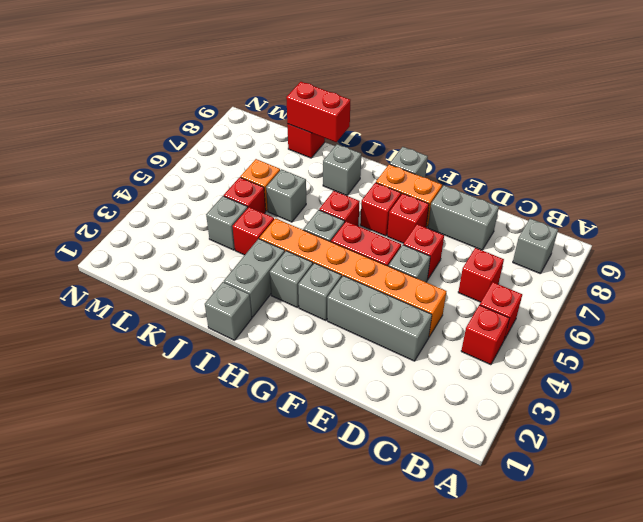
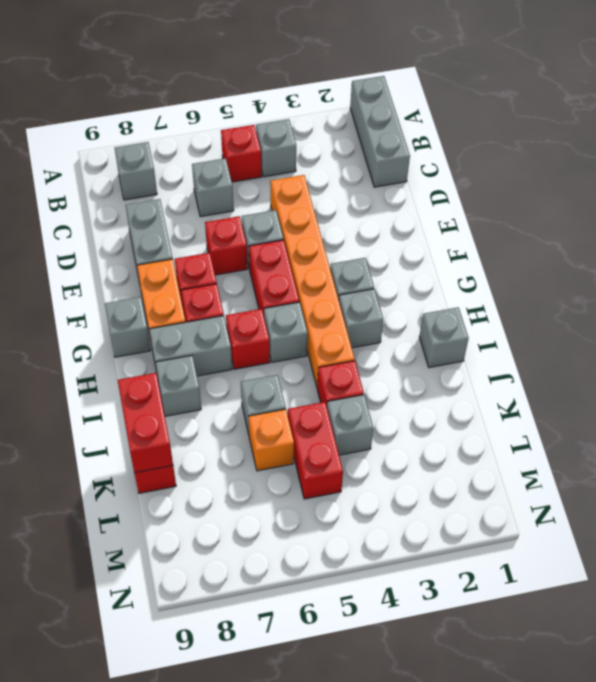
red 1x1 brick [461,305,509,365] -> grey 1x1 brick [256,119,296,177]
red 1x1 brick [458,248,504,302] -> grey 1x1 brick [192,158,234,217]
grey 1x3 brick [327,276,432,361] -> grey 1x3 brick moved to [350,76,410,187]
grey 1x2 brick [224,239,285,317] -> grey 1x2 brick moved to [149,316,232,377]
red 1x1 brick [224,177,266,214] -> red 1x2 brick [288,402,343,499]

